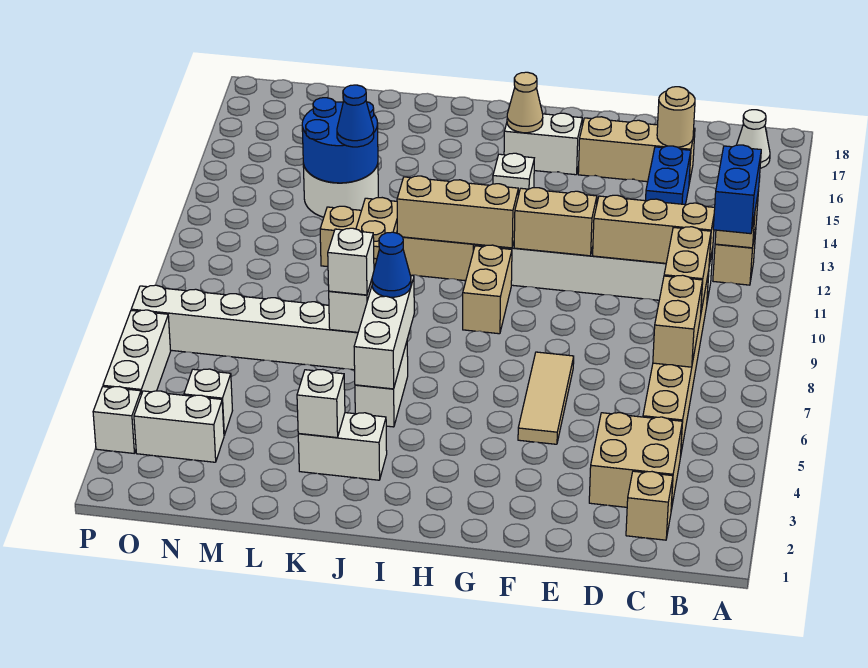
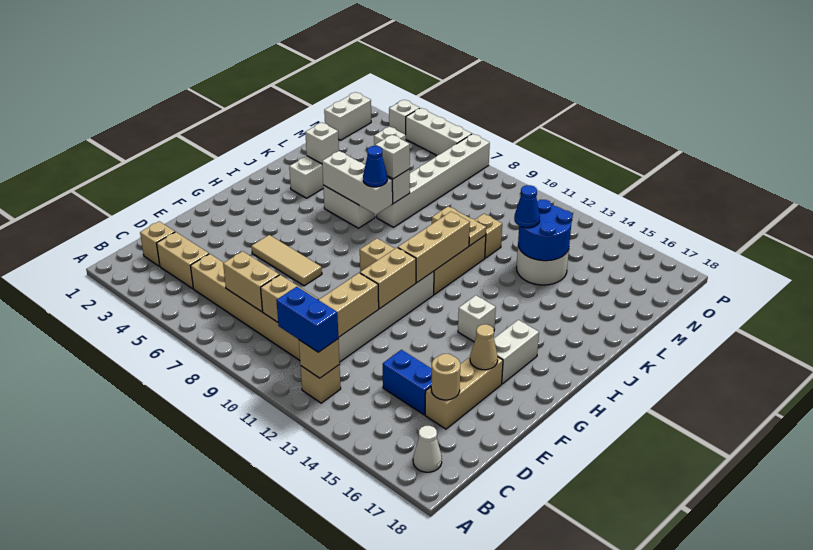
tan 2x2 brick [589,413,682,510] -> tan 1x2 brick [157,232,209,289]
tan 1x1 cone [507,72,543,133] -> tan 1x1 cone moved to [470,324,498,370]
white 1x2 brick [134,391,224,462] -> white 1x2 brick moved to [324,92,371,140]

